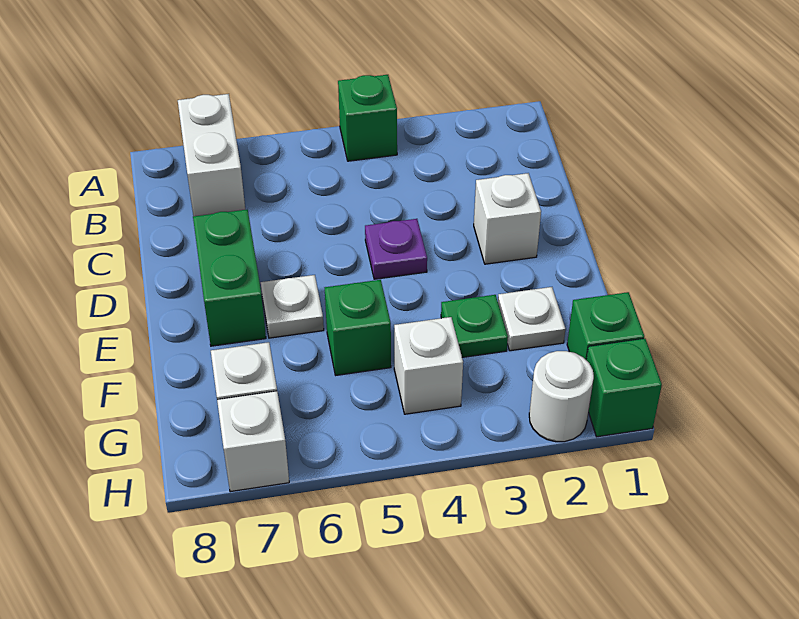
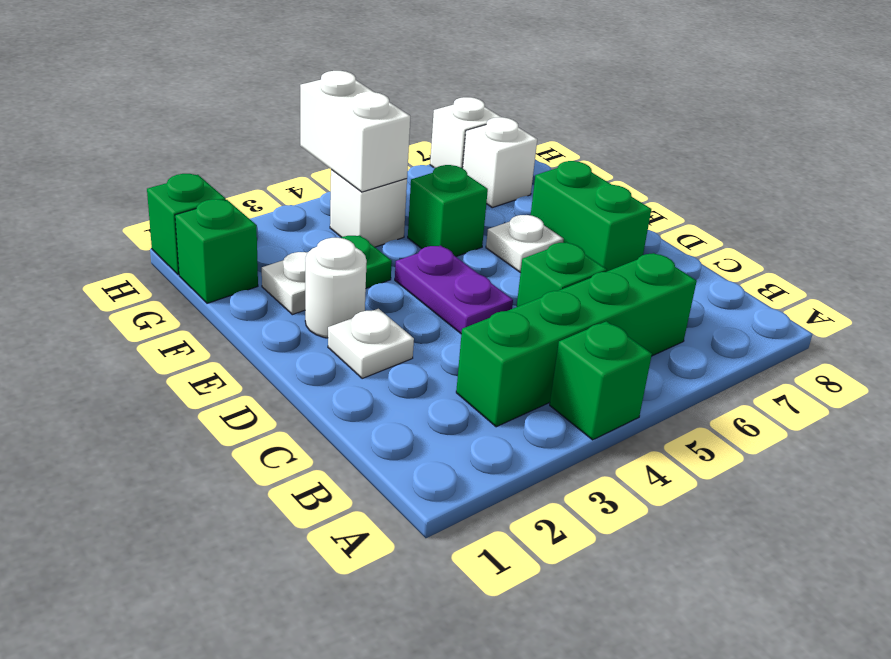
white 1x2 brick [178,94,245,216] -> white 1x2 brick moved to [300,71,410,192]
none -> green 1x4 brick [456,253,697,427]
none -> green 1x1 brick [517,242,607,307]
white 1x1 brick [474,173,541,264] -> white 1x1 plate [328,309,414,379]
purple 1x1 plate [365,219,427,279] -> purple 1x2 plate [395,246,513,334]
white 1x1 round brick [529,351,594,442] -> white 1x1 round brick moved to [305,238,367,338]

